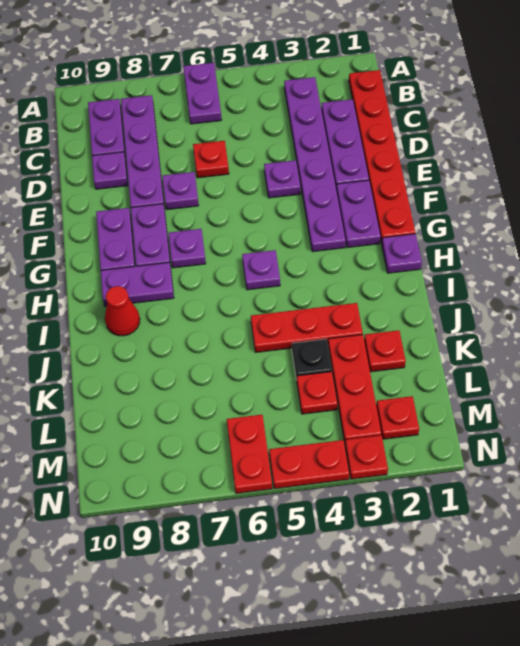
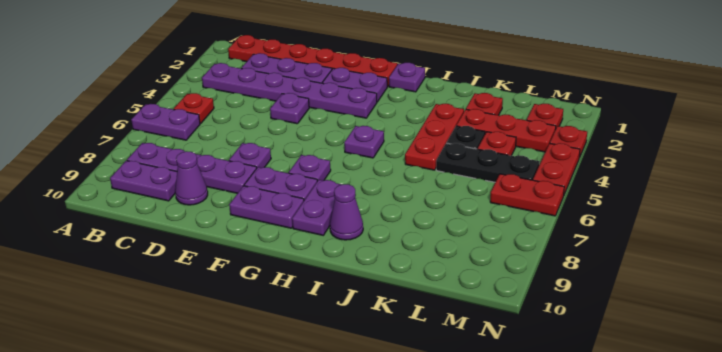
red 1x1 plate [193,141,229,178] -> red 1x1 plate moved to [174,93,214,124]
purple 1x1 plate [92,152,128,189] -> purple 1x1 cone [175,151,208,205]
red 1x1 cone [105,286,140,336] -> purple 1x1 cone [330,184,363,240]
none -> black 1x3 plate [436,143,539,182]

